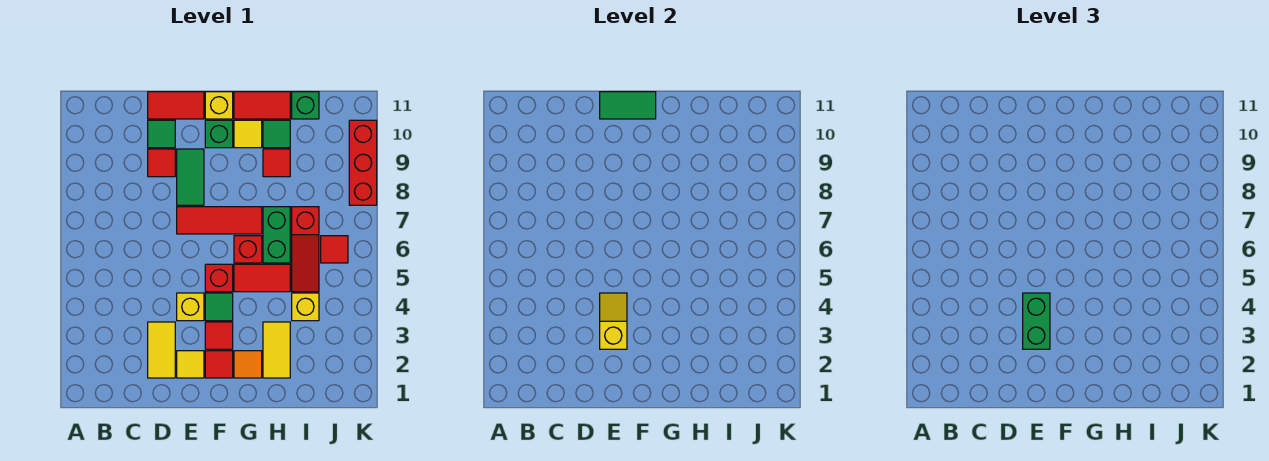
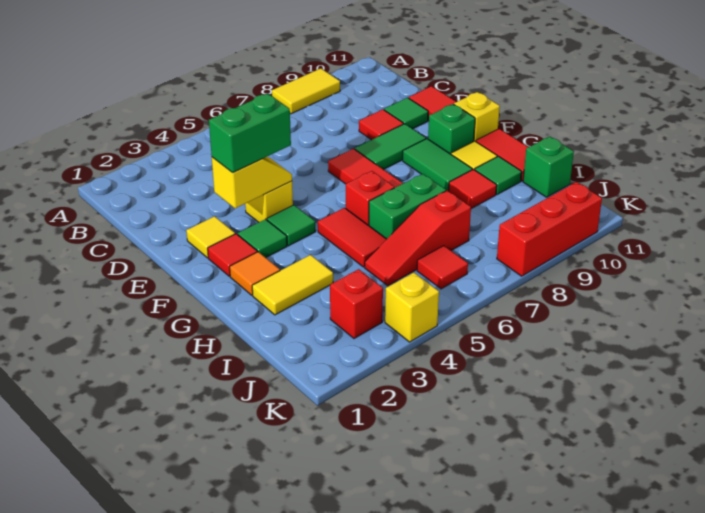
yellow 1x2 tile [148,322,175,378] -> yellow 1x2 tile moved to [272,69,340,114]
green 1x2 tile [600,92,656,119] -> green 1x2 tile moved to [403,139,472,191]
red 1x1 tile [205,322,233,349] -> green 1x1 tile [237,219,287,258]
red 1x1 brick [205,264,233,292] -> red 1x1 brick moved to [330,269,383,339]
yellow 1x1 brick [292,293,319,321] -> yellow 1x1 brick moved to [385,273,439,342]

